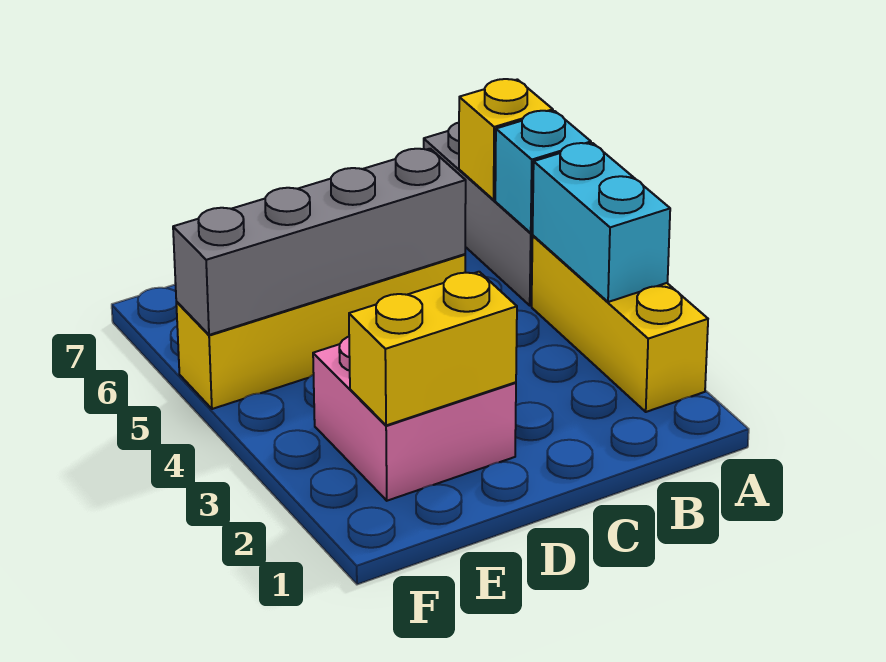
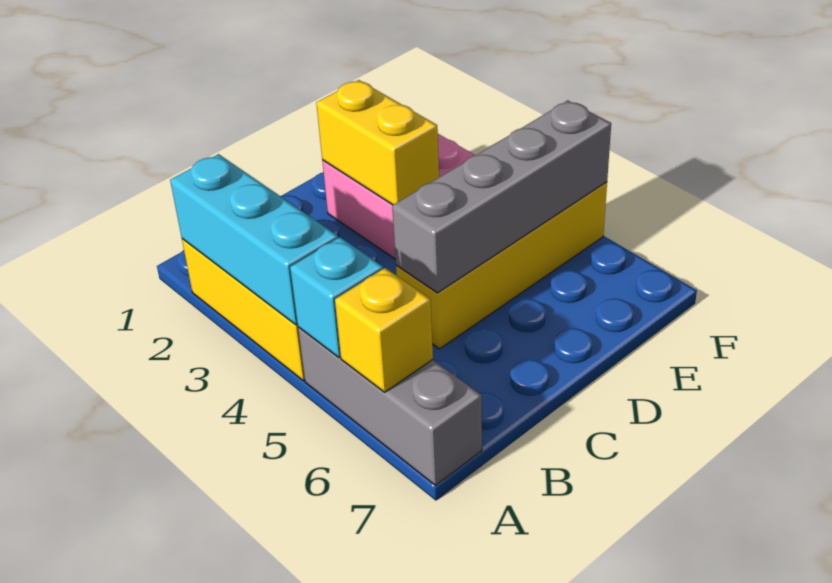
cyan 1x2 brick [533,143,670,302] -> cyan 1x3 brick [170,154,338,325]
yellow 1x2 brick [349,272,517,425] -> yellow 1x2 brick turned to [316,80,439,205]

